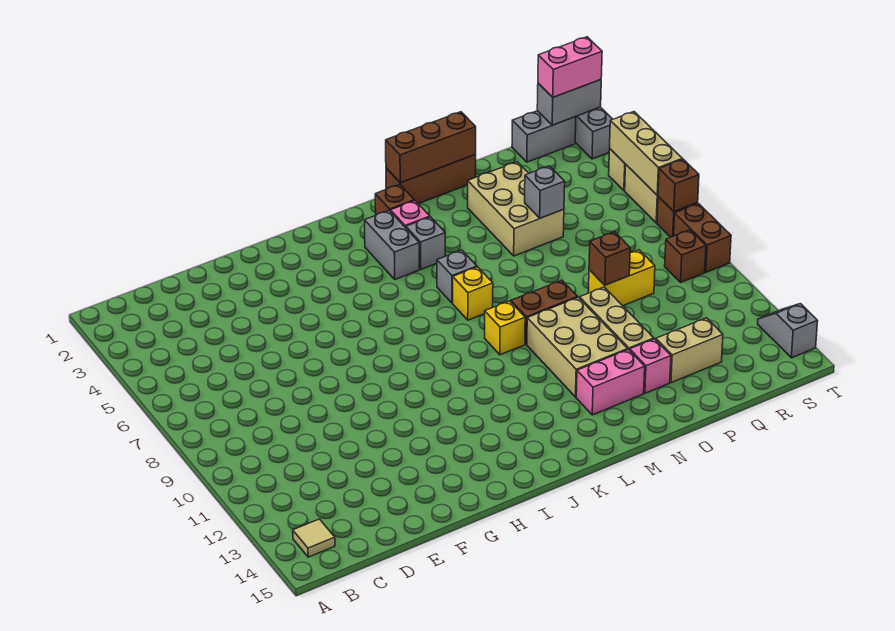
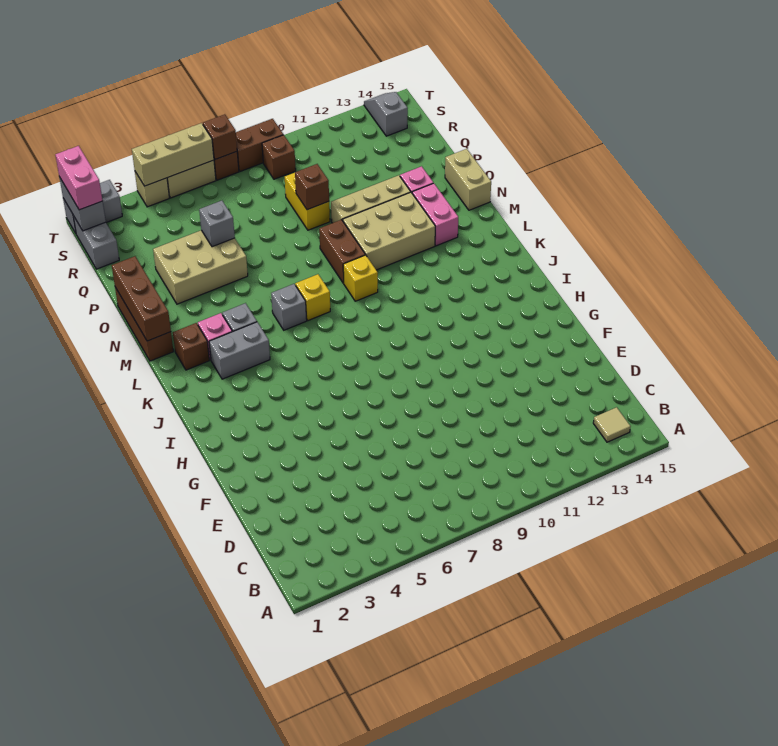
tan 1x2 brick [656,318,723,383] -> tan 1x2 brick moved to [445,149,491,210]
grey 1x2 slope [758,304,818,358] -> grey 1x2 slope turned to [364,92,408,136]

